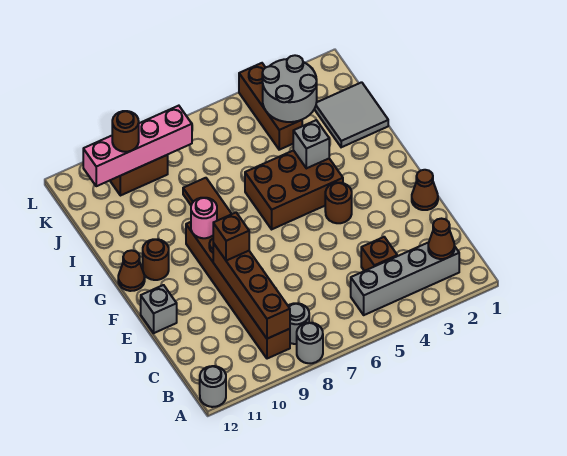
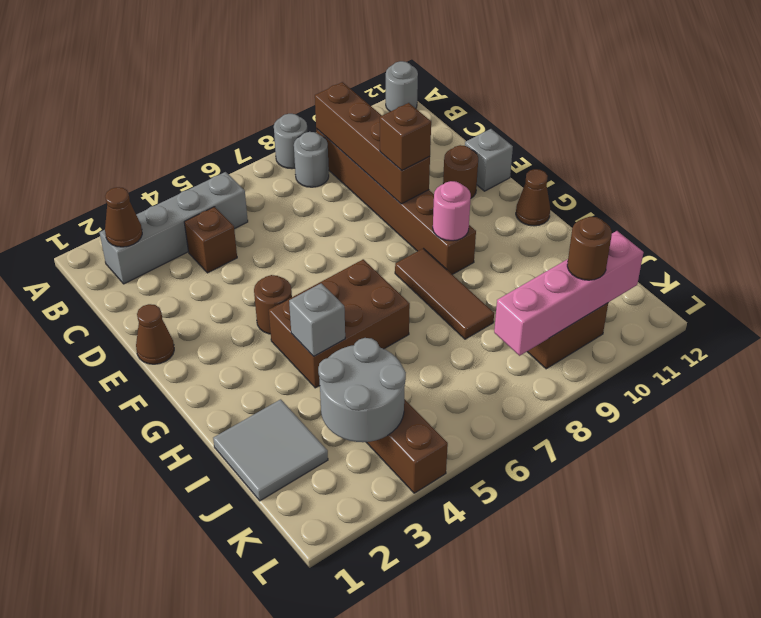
brown 1x1 round brick [143,239,169,280] -> brown 1x1 round brick moved to [443,145,478,198]

